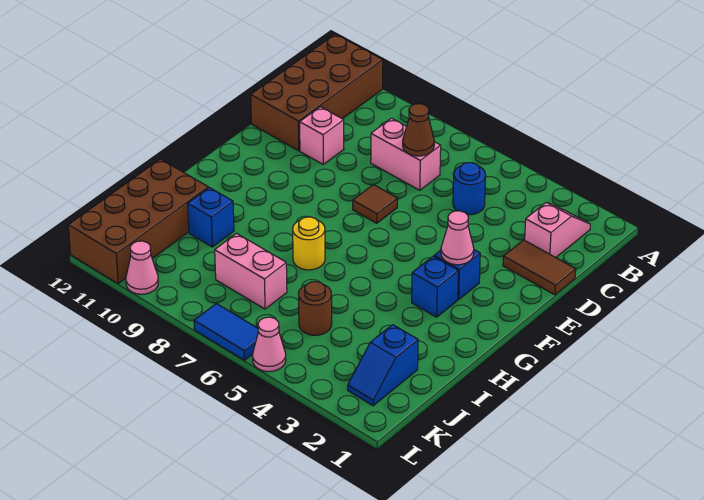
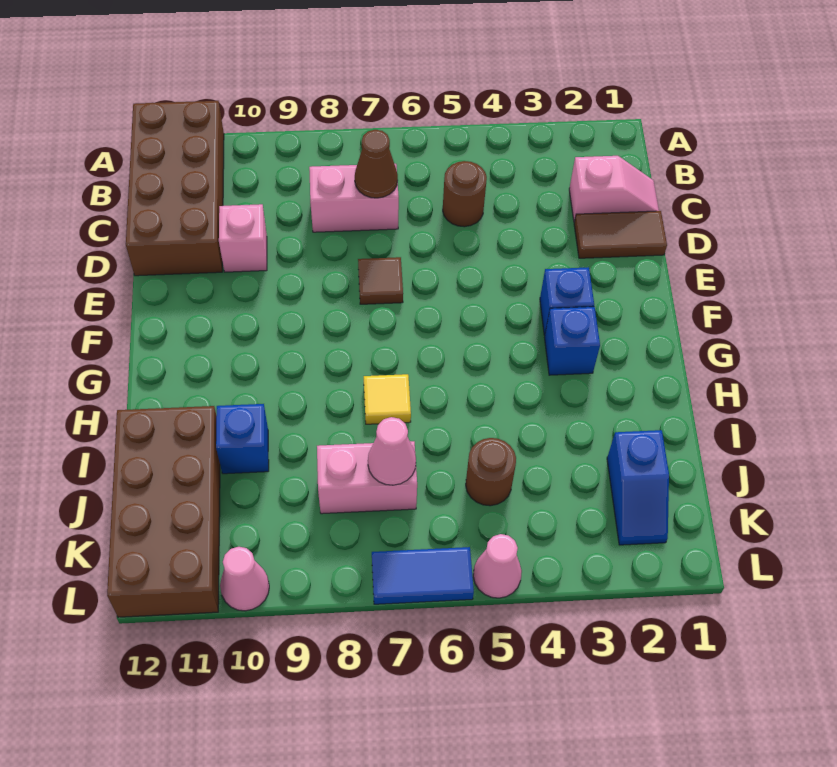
pink 1x2 slope [525,202,590,258] -> pink 1x2 slope turned to [569,156,659,222]
blue 1x1 round brick [453,163,486,215] -> brown 1x1 round brick [443,161,487,227]
pink 1x1 cone [441,211,474,265] -> pink 1x1 cone moved to [368,417,416,485]
yellow 1x1 round brick [293,217,325,270] -> yellow 1x1 tile [364,374,411,424]

